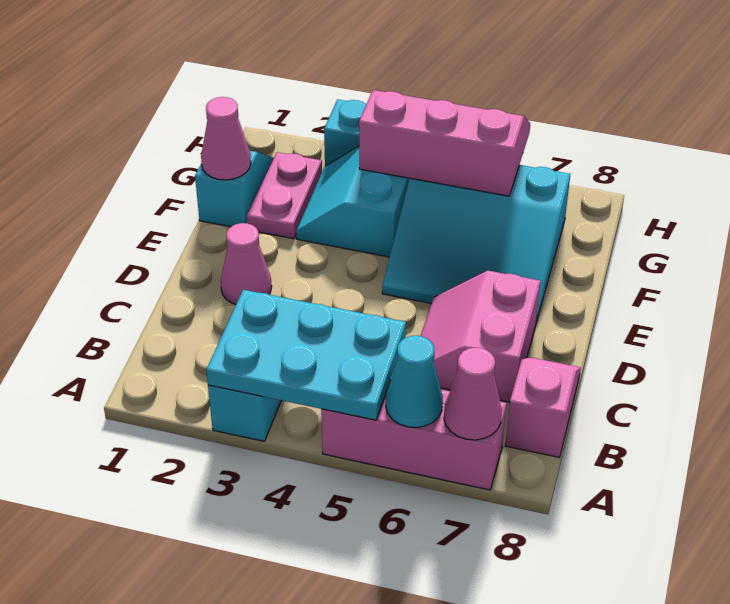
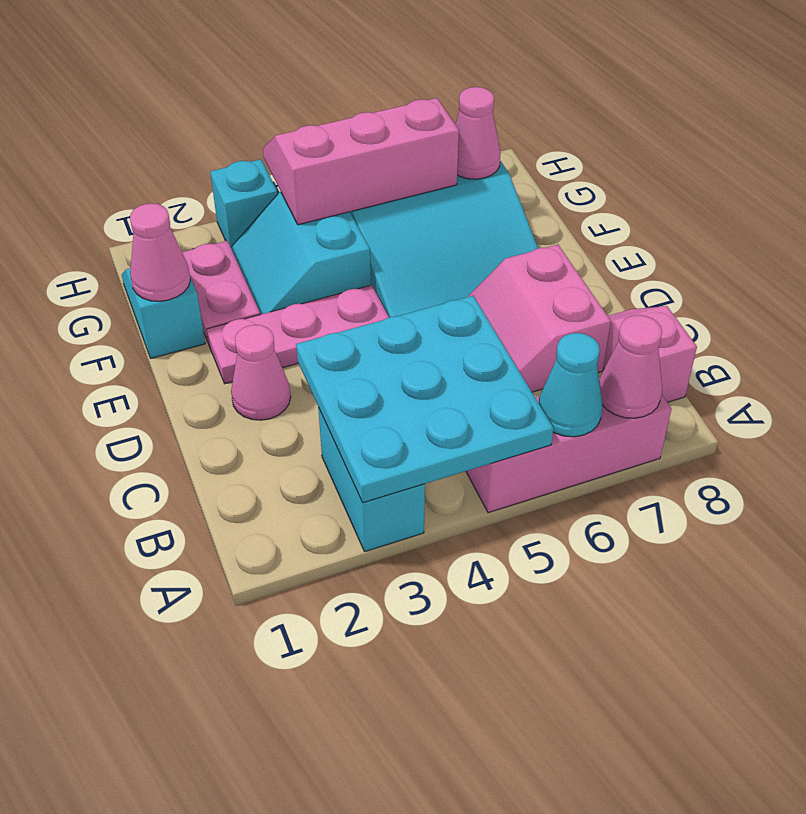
cyan 2x3 plate [206,290,406,420] -> cyan 3x3 plate [296,296,553,503]
none -> pink 1x3 plate [206,285,389,384]
none -> pink 1x1 cone [455,87,501,179]

